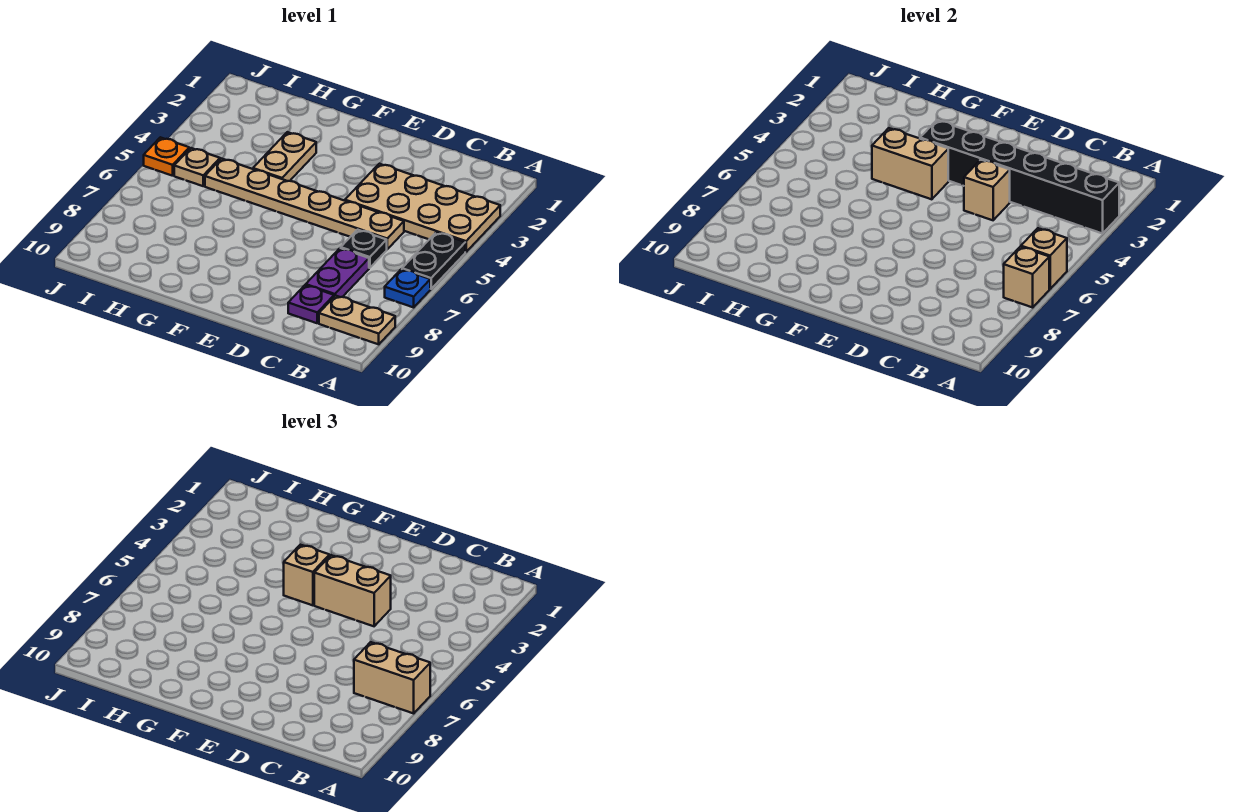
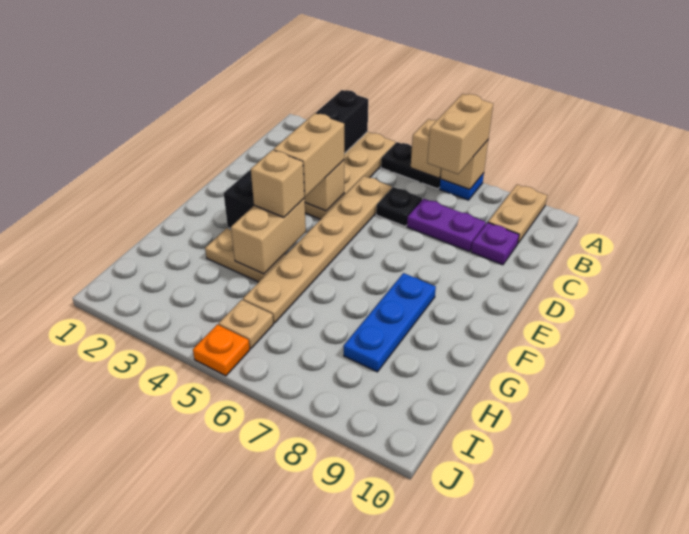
none -> blue 1x3 plate [344,273,436,372]

